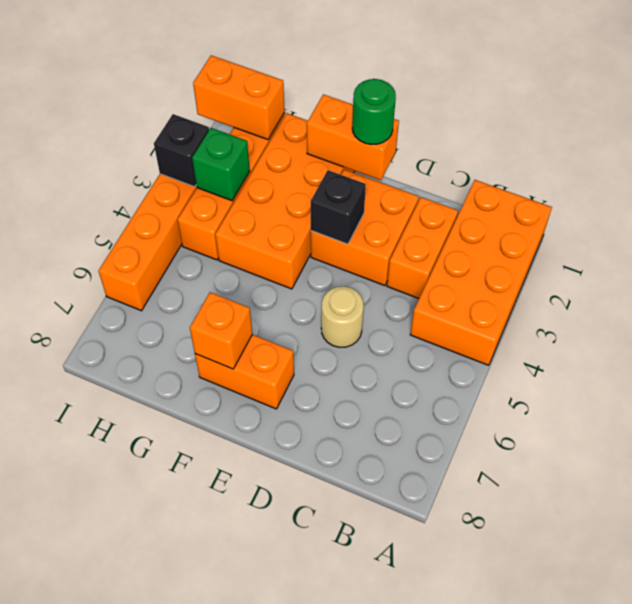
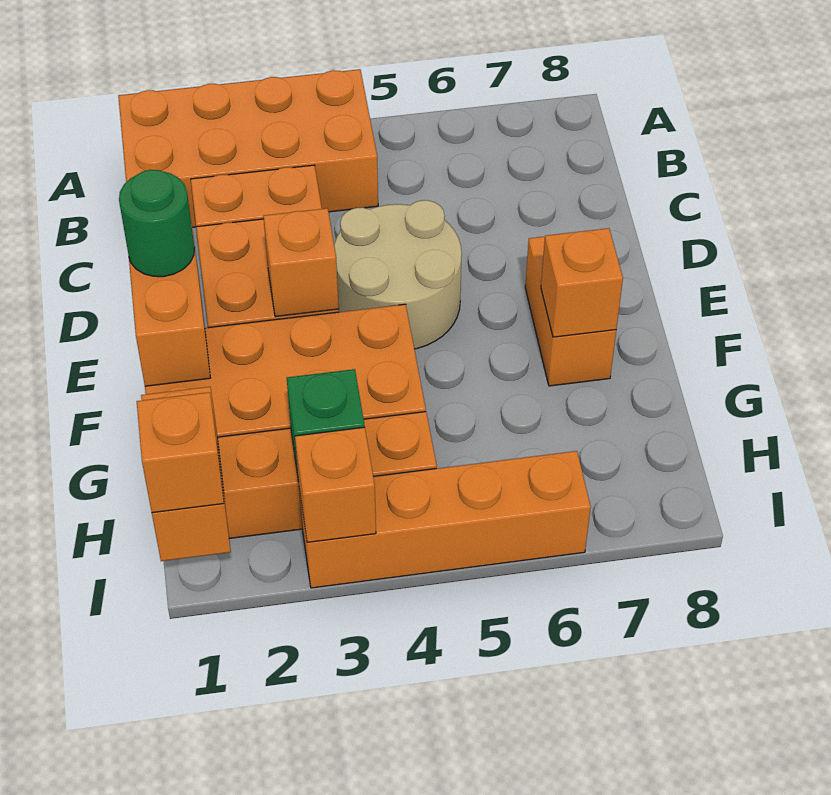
tan 1x1 round brick [321,286,364,347] -> tan 2x2 round brick [334,200,462,349]
black 1x1 brick [311,170,366,244] -> orange 1x1 brick [263,208,339,317]
none -> orange 1x1 brick [137,392,224,513]
black 1x1 brick [154,114,209,187] -> orange 1x1 brick [295,427,376,542]

